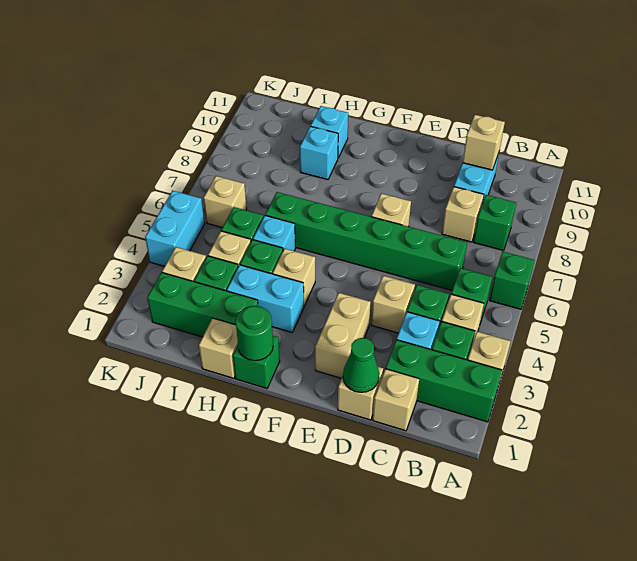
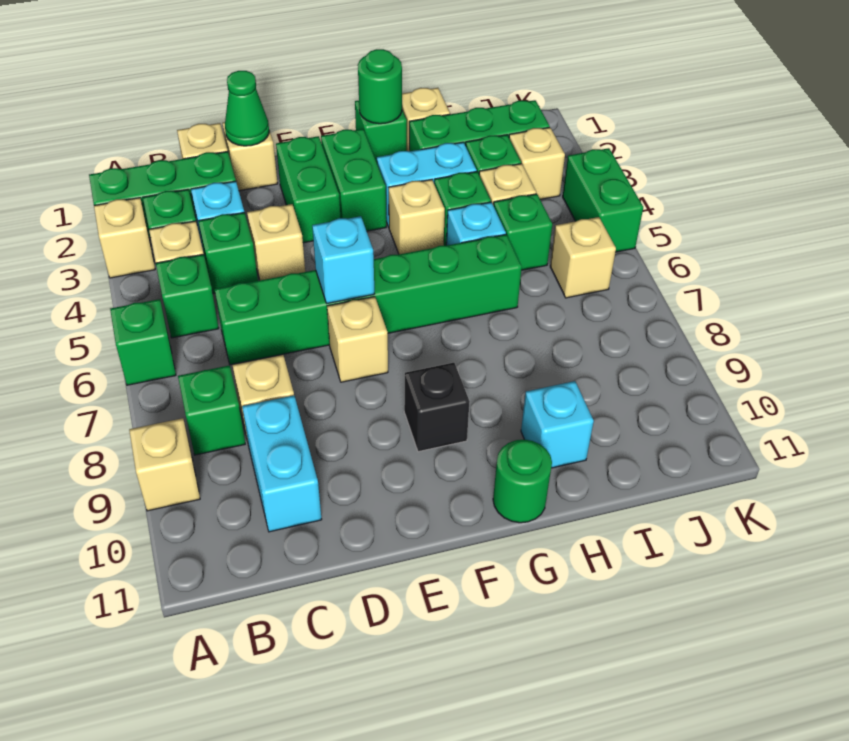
tan 1x1 brick [463,115,505,170] -> tan 1x1 brick moved to [129,418,200,511]
tan 1x2 brick [315,293,371,378] -> green 1x2 brick [276,136,340,243]
none -> green 1x2 brick [321,129,386,231]
none -> black 1x1 brick [404,363,470,452]
none -> green 1x1 round brick [493,440,552,523]
cyan 1x1 brick [300,126,338,180] -> cyan 1x1 brick moved to [312,216,374,303]
cyan 1x2 brick [145,191,205,266] -> green 1x2 brick [563,148,643,252]

